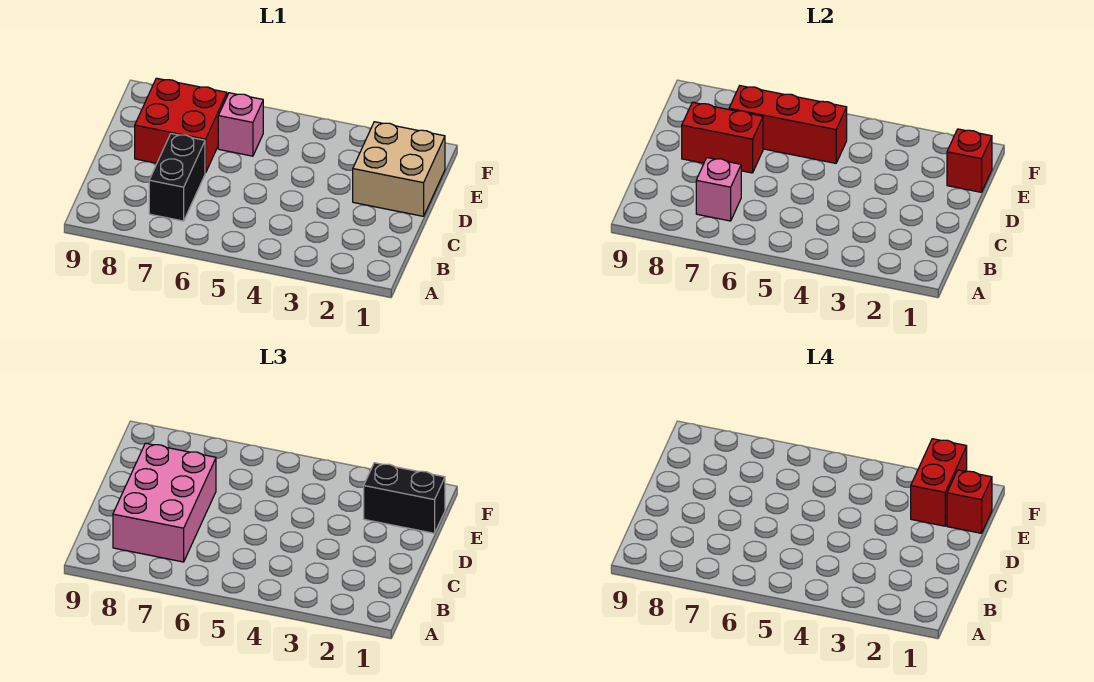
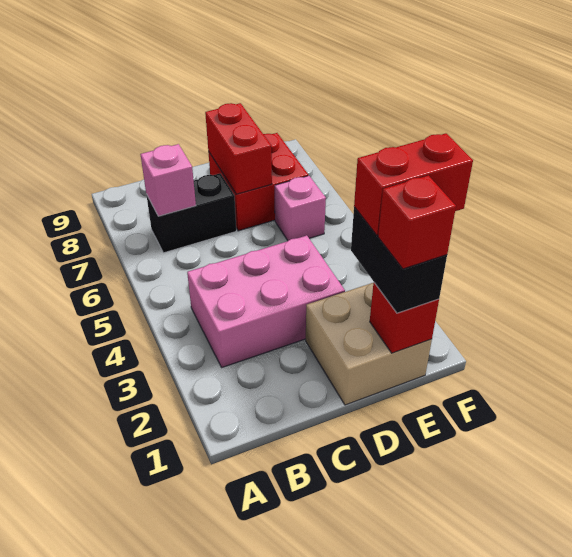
pink 2x3 brick [113,443,216,562] -> pink 2x3 brick moved to [187,235,345,367]
red 1x3 brick [729,86,847,163] -> none

